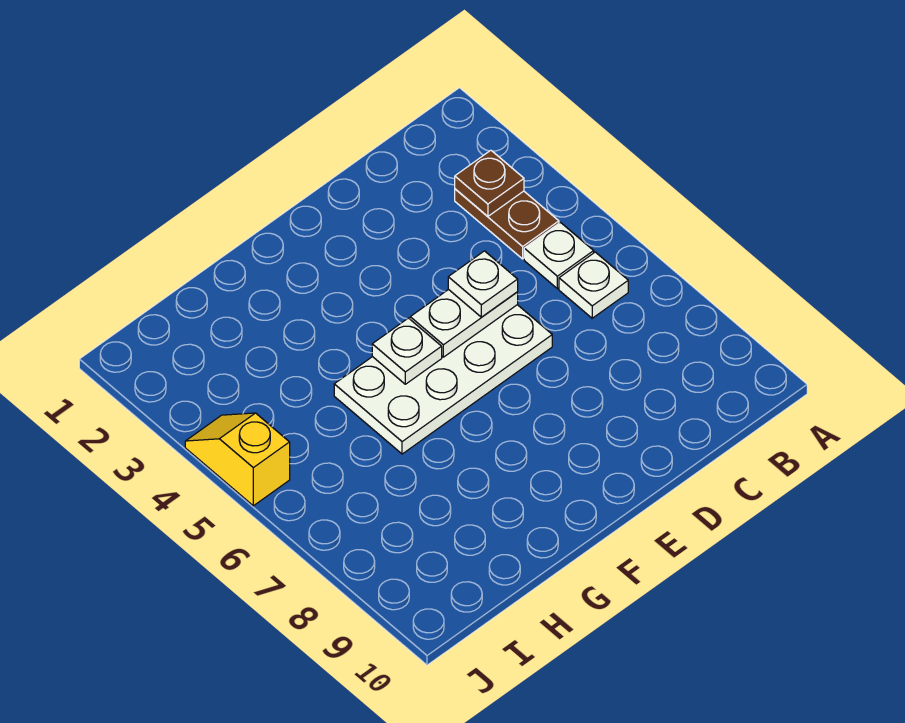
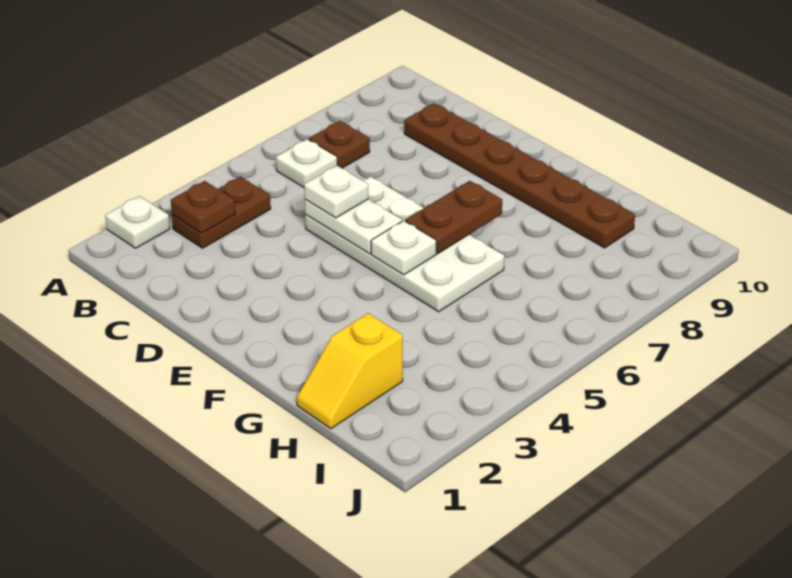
white 1x1 plate [524,223,594,289] -> white 1x1 plate moved to [105,196,170,248]
none -> brown 1x1 plate [309,121,370,168]
none -> brown 1x6 plate [404,103,635,248]
none -> brown 1x2 plate [405,181,502,254]
yellow 1x2 slope [185,413,290,506] -> yellow 1x2 slope moved to [297,313,403,429]

